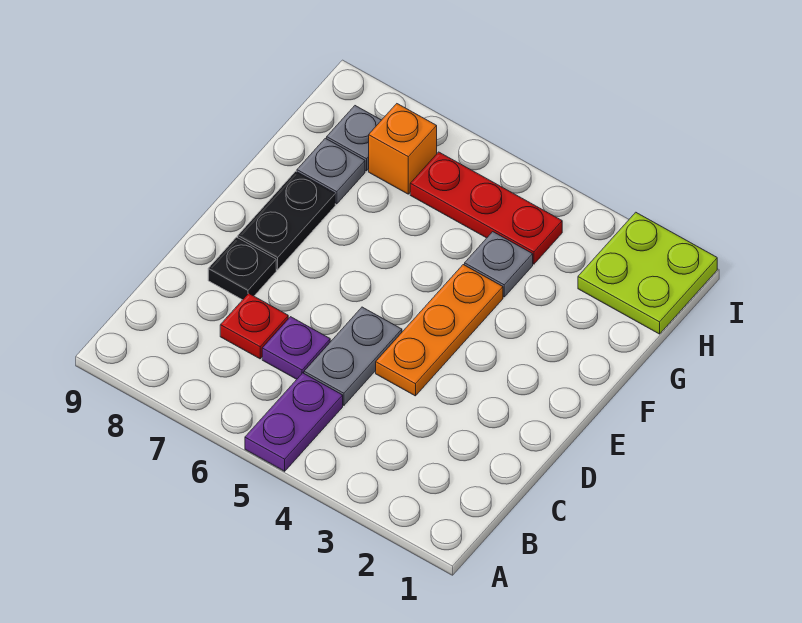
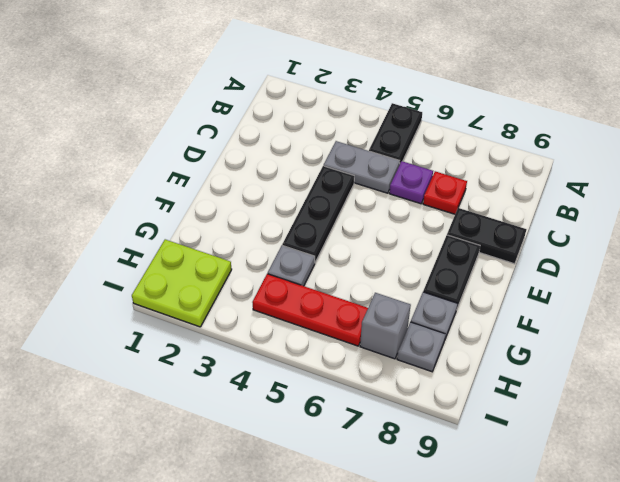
purple 1x2 plate [245,373,343,471] -> black 1x2 plate [369,103,422,165]
grey 1x2 plate [304,307,402,405] -> grey 1x2 plate turned to [324,141,400,193]
orange 1x3 plate [376,265,503,396] -> black 1x3 plate [282,166,354,262]
black 1x1 plate [208,237,276,300] -> black 1x2 plate [447,208,526,264]
orange 1x1 brick [369,104,437,194] -> grey 1x1 brick [360,293,411,359]

